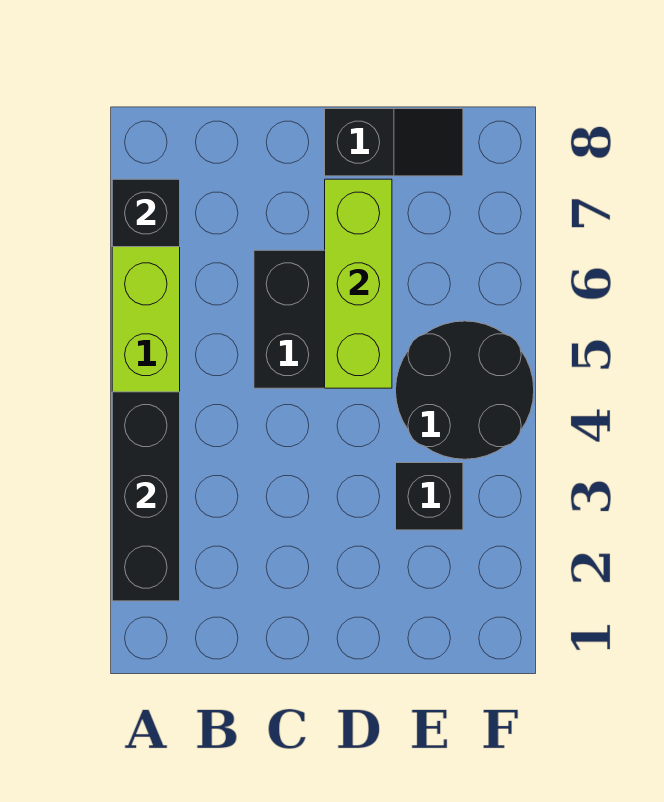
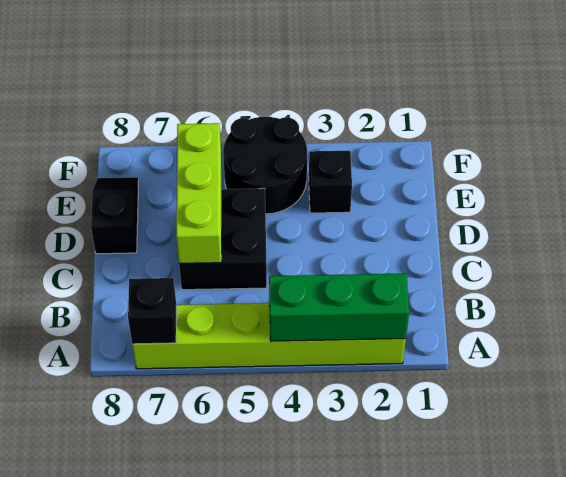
black 1x3 brick [112,392,180,601] -> green 1x3 brick [269,273,409,341]
lime 1x3 brick [325,179,392,388] -> lime 1x3 brick turned to [176,123,222,263]

